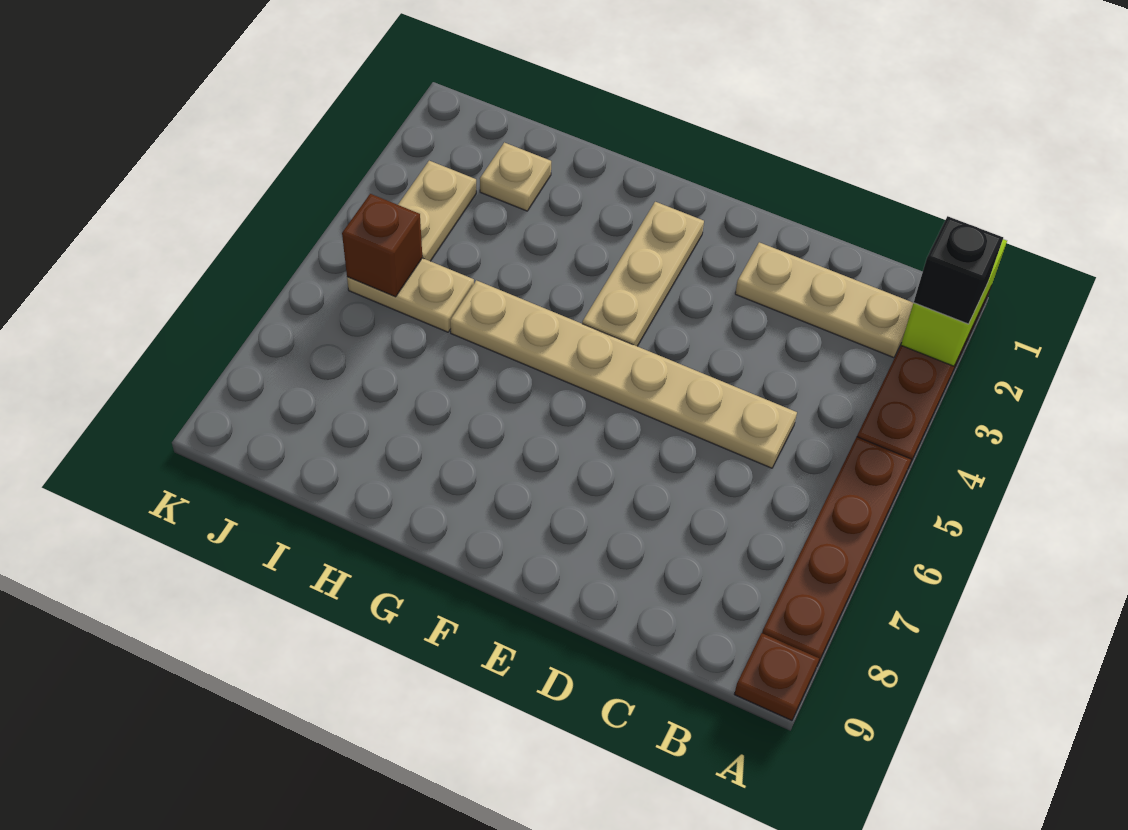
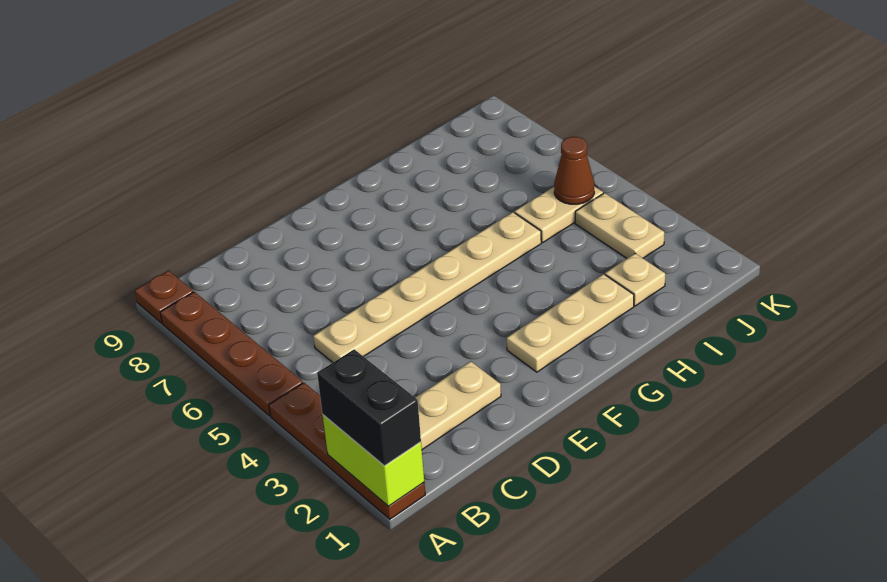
black 1x1 brick [914,216,1003,324] -> black 1x2 brick [317,349,421,466]
tan 1x3 plate [582,202,704,346] -> tan 1x3 plate turned to [507,274,634,372]
brown 1x1 brick [342,194,422,297] -> brown 1x1 cone [554,137,594,204]

